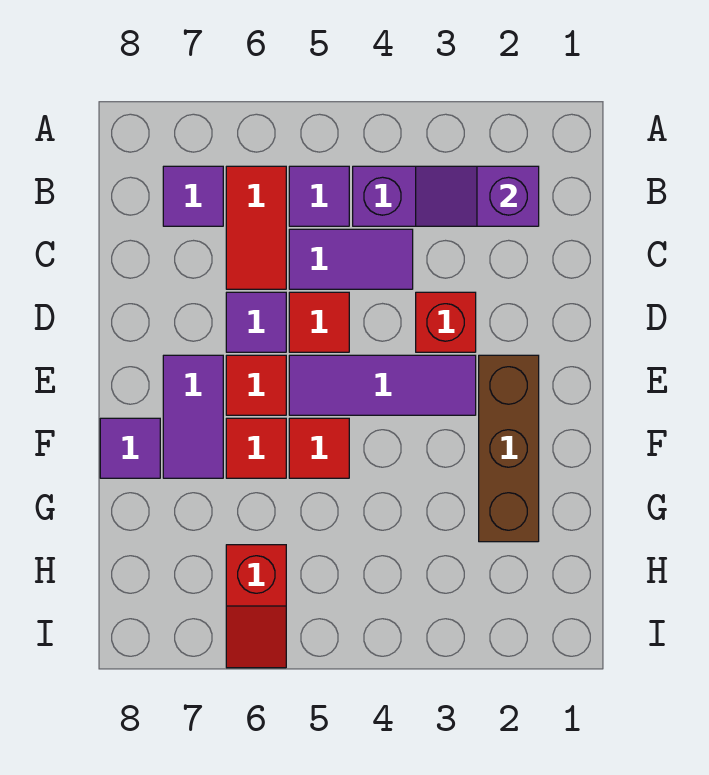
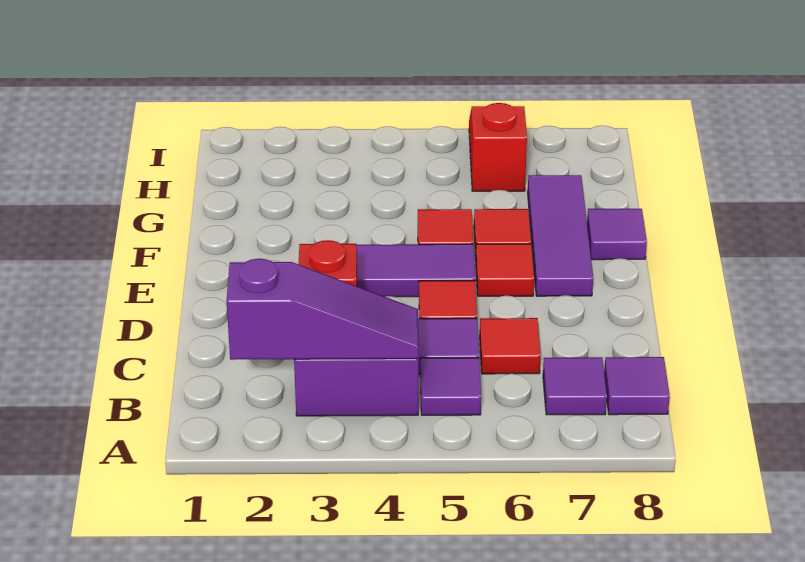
purple 1x2 slope [416,166,539,226] -> purple 1x3 slope [226,259,419,360]
red 1x2 tile [226,166,286,289] -> red 1x1 tile [480,318,541,374]
purple 1x1 tile [226,292,286,352] -> purple 1x1 tile moved to [604,357,670,415]
brown 1x3 brick [479,355,539,542] -> none
purple 1x2 tile [163,355,223,478] -> purple 1x3 tile [528,175,593,296]

